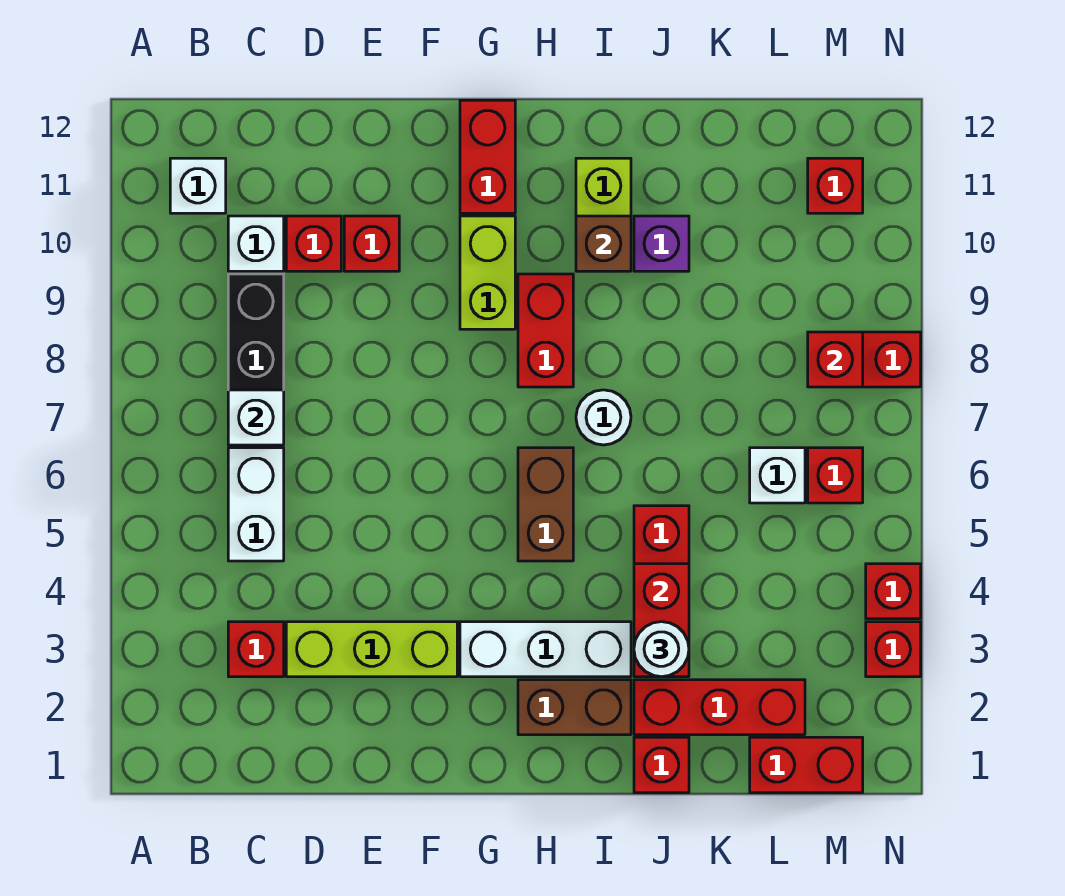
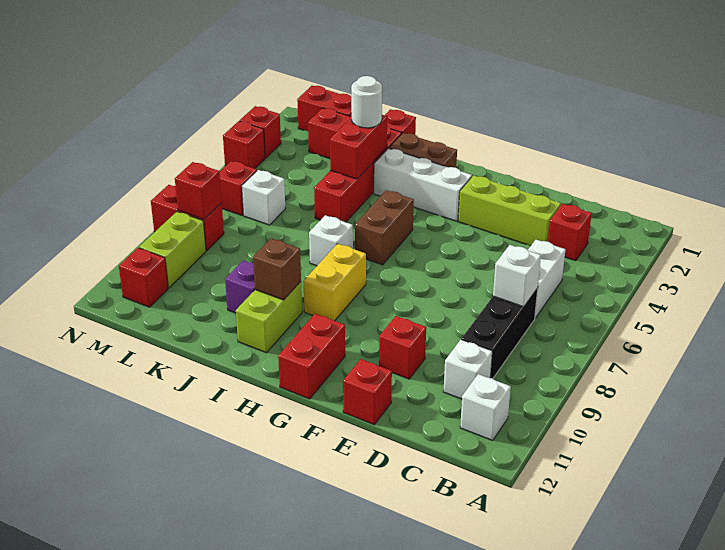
red 1x1 brick [286,216,341,271] -> red 1x1 brick moved to [343,359,392,425]
lime 1x2 brick [460,216,515,329] -> lime 1x2 brick moved to [139,212,206,288]
red 1x2 brick [518,274,573,387] -> yellow 1x2 brick [303,244,366,321]
white 1x1 round brick [576,390,631,445] -> white 1x1 brick [309,215,353,266]

